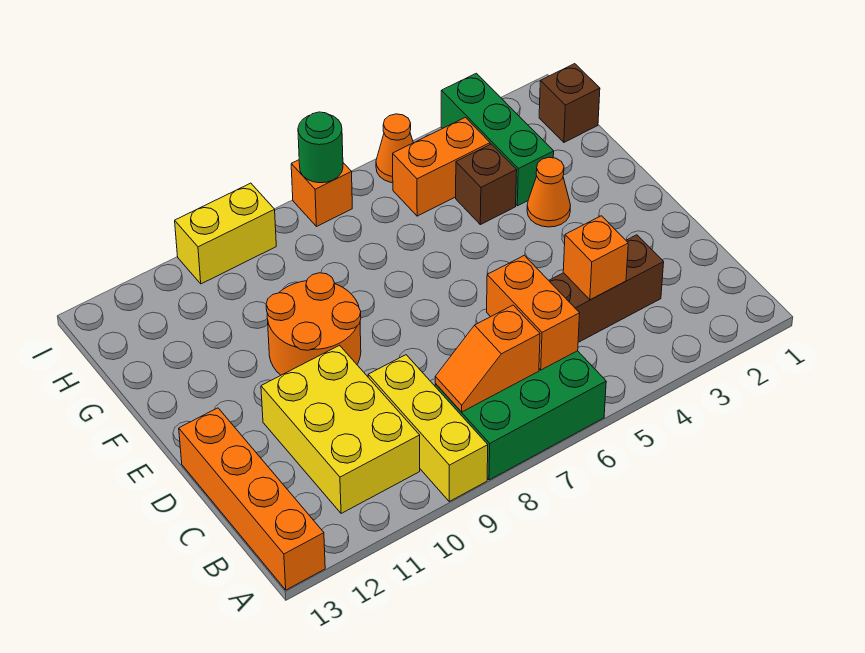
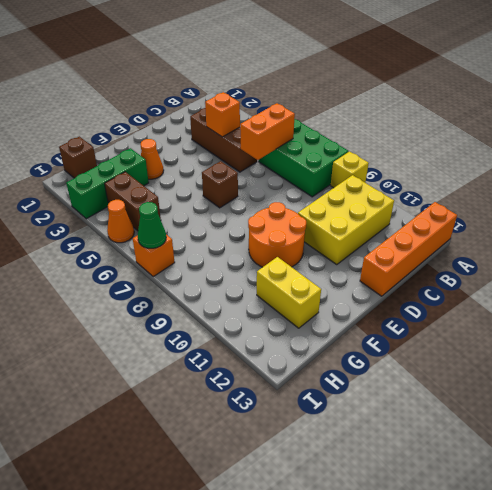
yellow 1x3 brick [368,355,488,501] -> yellow 1x1 brick [331,152,369,188]
orange 1x2 slope [435,305,540,412] -> none
brown 1x1 brick [456,144,517,225] -> brown 1x1 brick moved to [202,161,238,208]
orange 1x2 brick [393,117,490,216] -> brown 1x2 brick [105,172,161,231]
green 1x1 round brick [298,112,343,183] -> green 1x1 cone [138,202,166,248]
yellow 1x2 brick [175,183,276,284] -> yellow 1x2 brick moved to [257,257,321,328]

